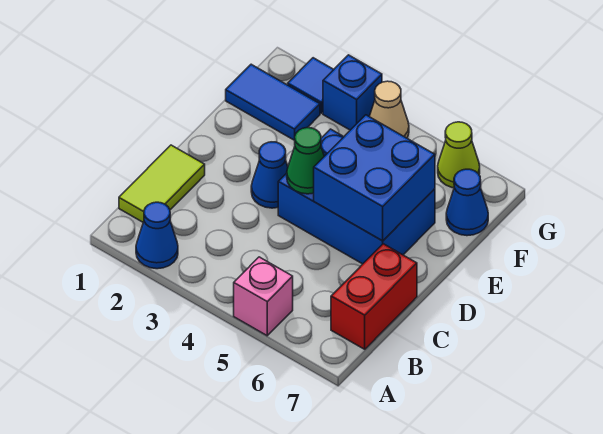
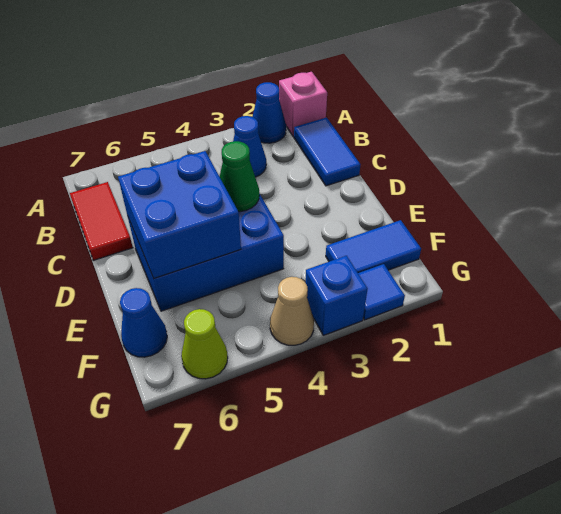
pink 1x1 brick [234,257,293,336] -> pink 1x1 brick moved to [279,72,327,137]
lime 1x2 tile [119,145,205,222] -> blue 1x2 tile [294,118,361,186]
red 1x2 brick [331,244,417,349] -> red 1x2 tile [70,182,133,260]
blue 1x1 cone [251,142,288,208] -> blue 1x1 cone moved to [233,116,266,177]

